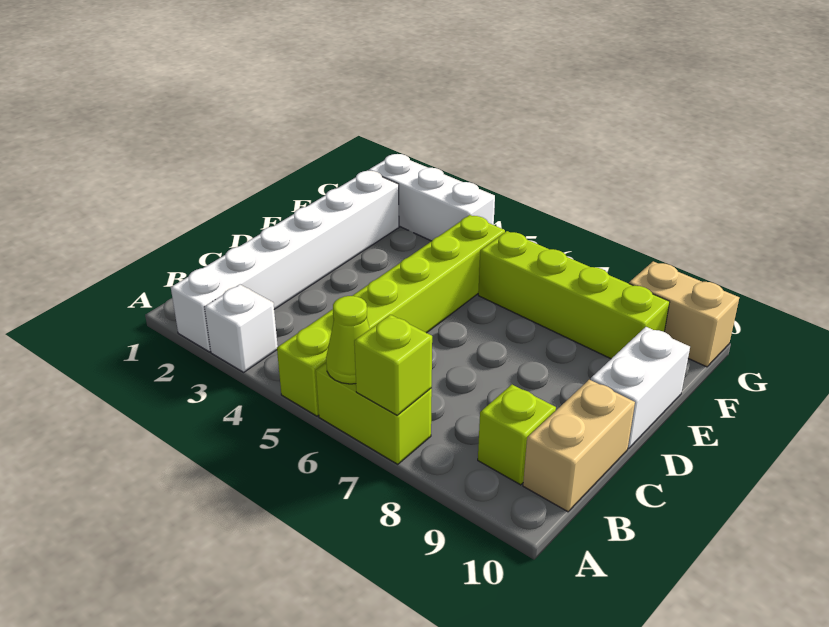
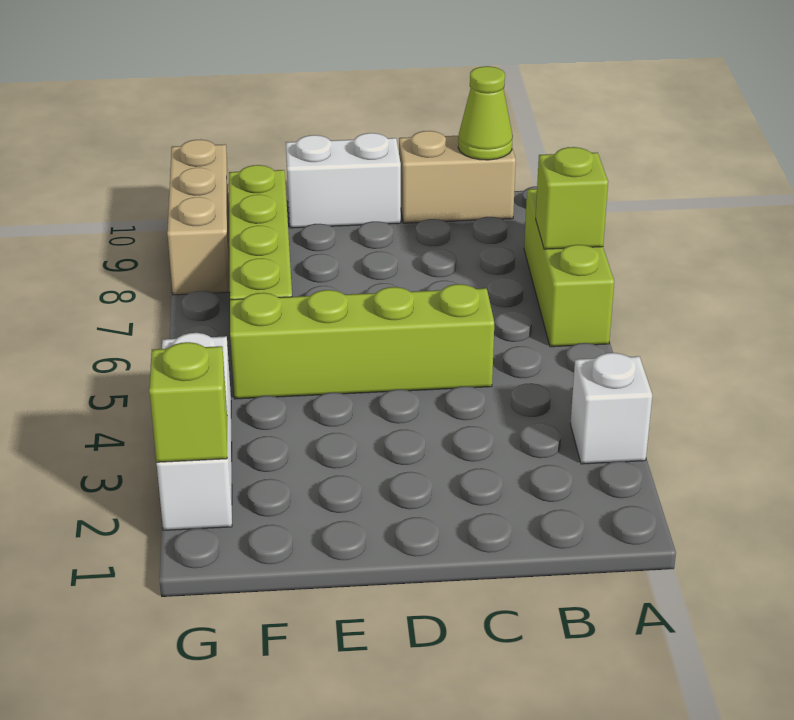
white 1x6 brick [171,171,399,352] -> none
lime 1x6 brick [277,215,505,416] -> lime 1x4 brick [230,284,494,399]
lime 1x2 brick [316,363,432,464] -> lime 1x3 brick [524,189,614,347]
lime 1x1 cone [326,296,370,384] -> lime 1x1 cone moved to [458,66,513,160]
lime 1x1 brick [478,385,556,485] -> lime 1x1 brick moved to [149,342,227,462]
tan 1x2 brick [629,261,739,367] -> tan 1x3 brick [167,139,230,295]

